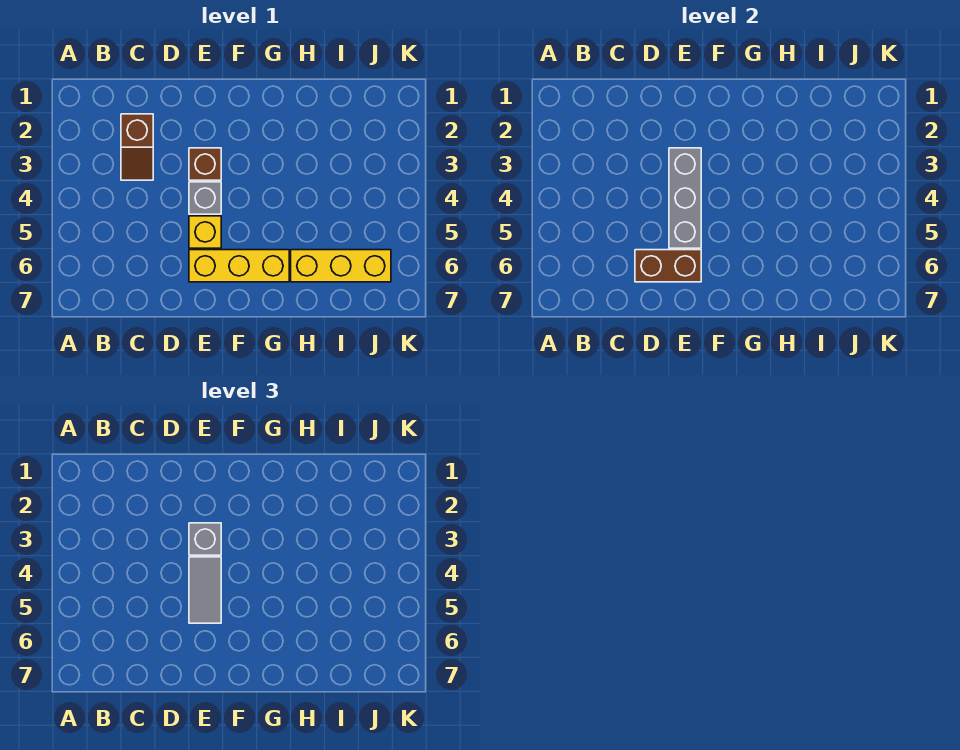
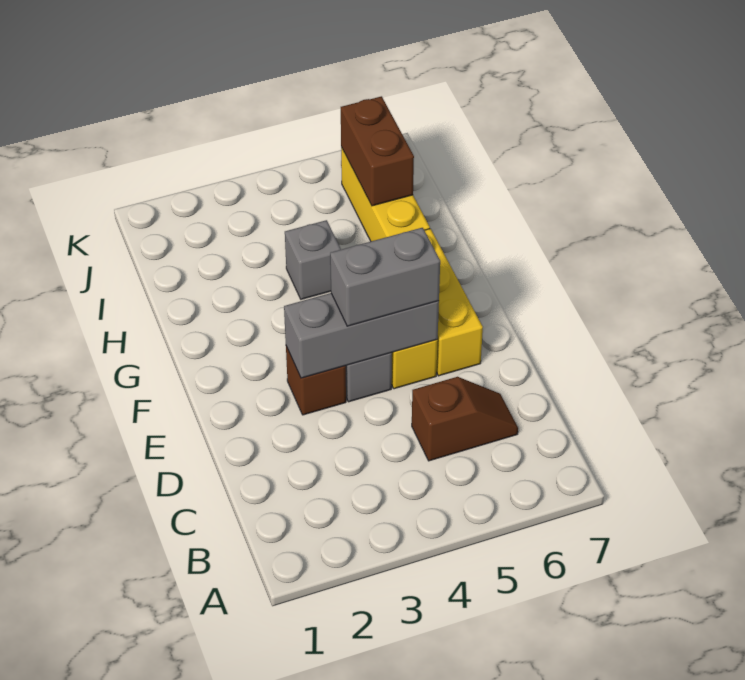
brown 1x2 slope [121,114,153,180] -> brown 1x2 slope moved to [412,377,518,461]
brown 1x2 brick [635,250,701,282] -> brown 1x2 brick moved to [341,96,414,206]
grey 1x1 brick [189,523,221,555] -> grey 1x1 brick moved to [285,220,341,299]
grey 1x2 tile [189,557,221,623] -> grey 1x2 brick [330,228,440,326]

